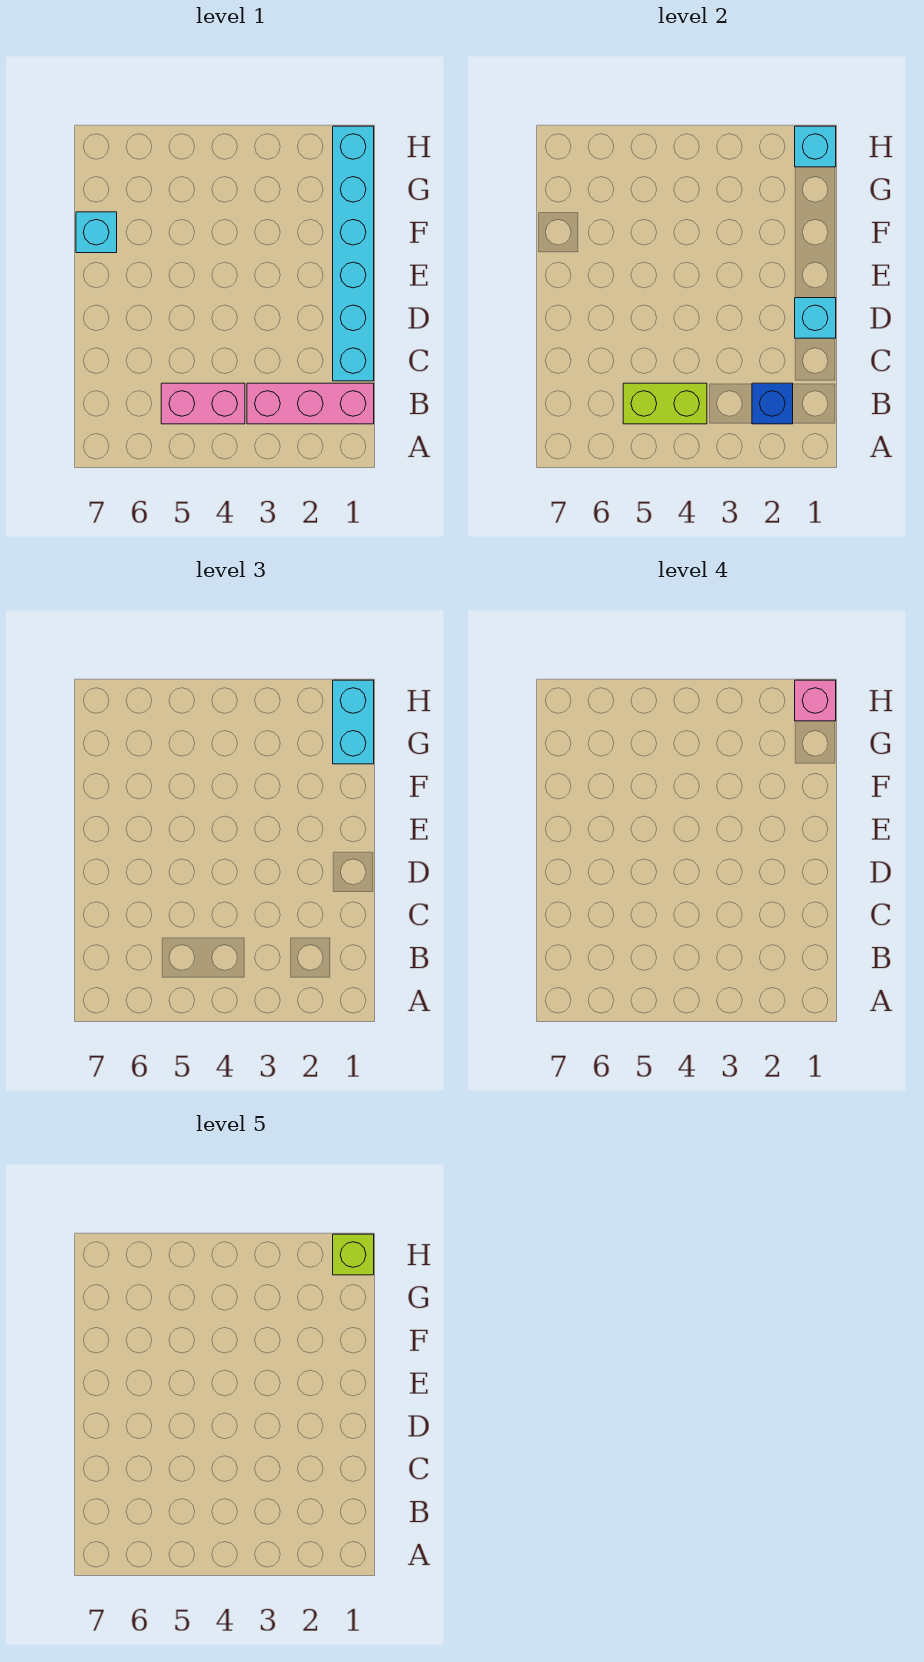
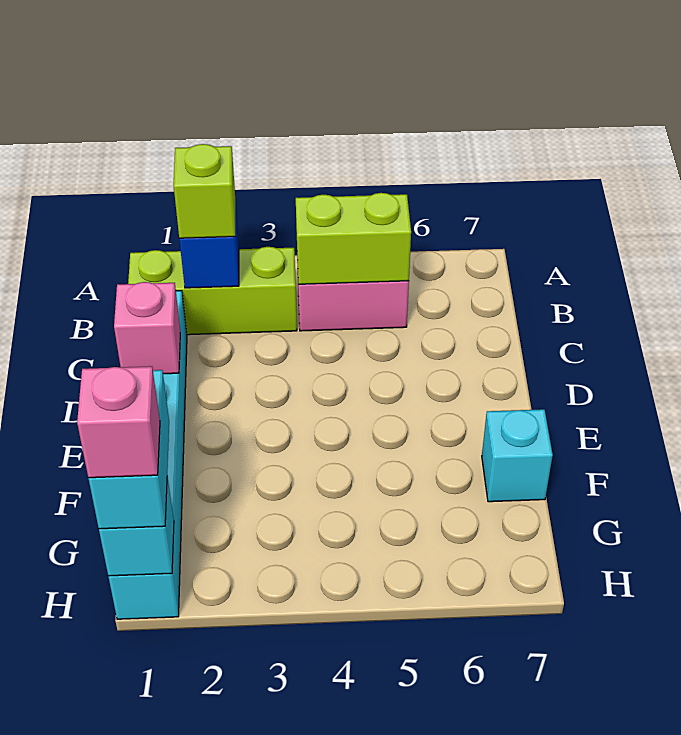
pink 1x3 brick [247,383,374,424] -> lime 1x3 brick [128,247,297,335]
cyan 1x1 brick [795,298,836,338] -> pink 1x1 brick [114,282,180,374]
lime 1x1 brick [333,1234,374,1275] -> lime 1x1 brick moved to [174,144,235,238]

